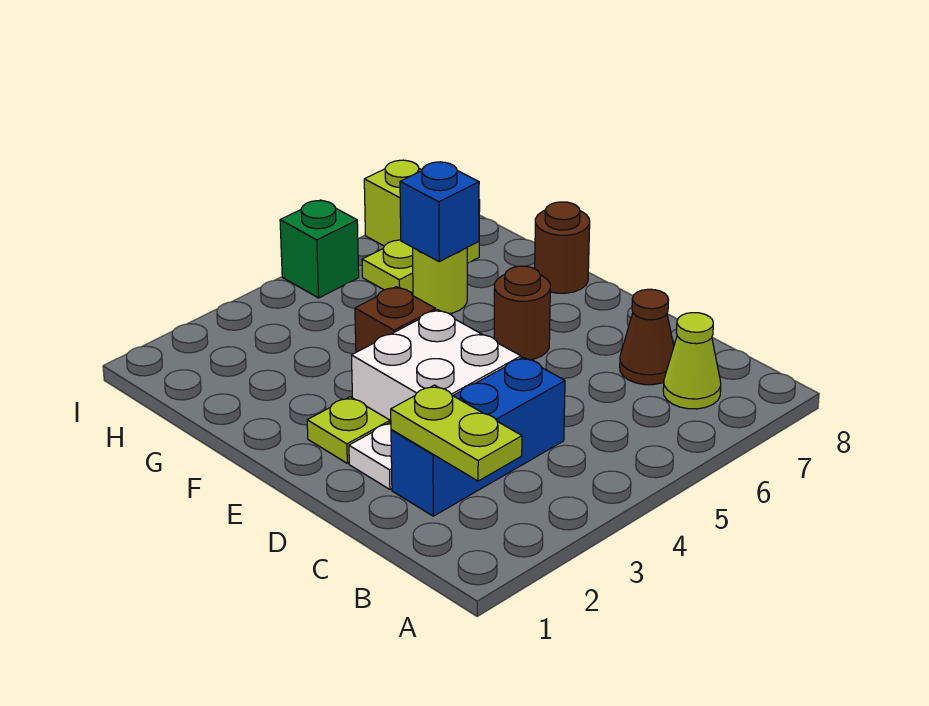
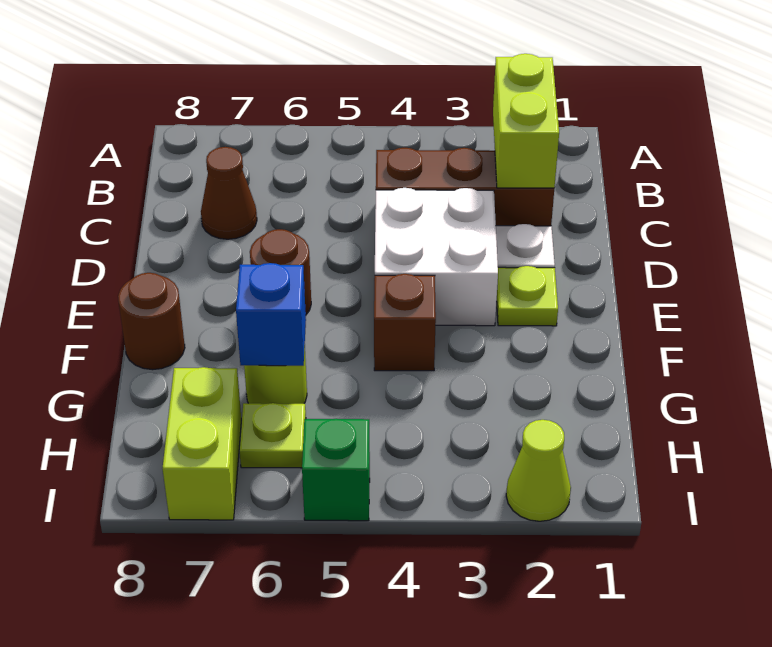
lime 1x2 plate [391,385,522,481] -> lime 1x2 brick [493,54,559,188]
lime 1x1 cone [663,313,721,409] -> lime 1x1 cone moved to [506,420,571,521]
blue 1x3 brick [391,357,565,516] -> brown 1x3 brick [376,148,554,226]

